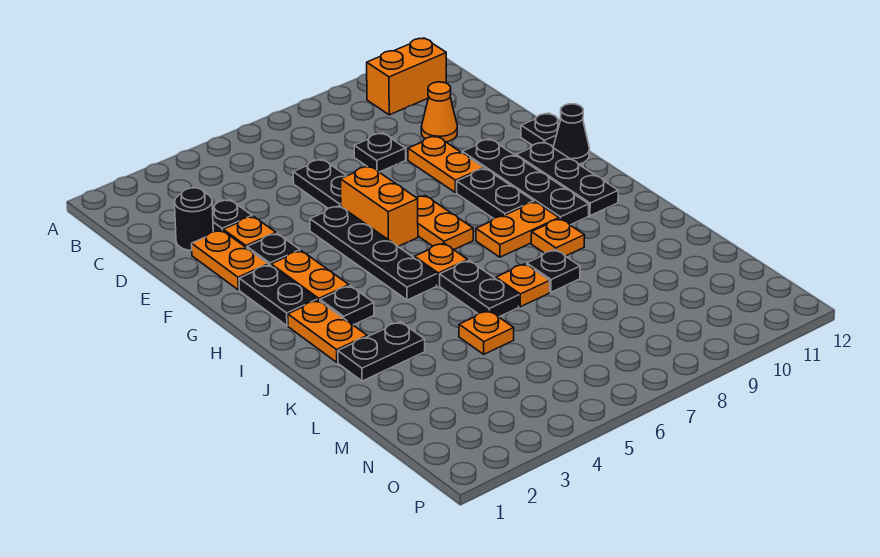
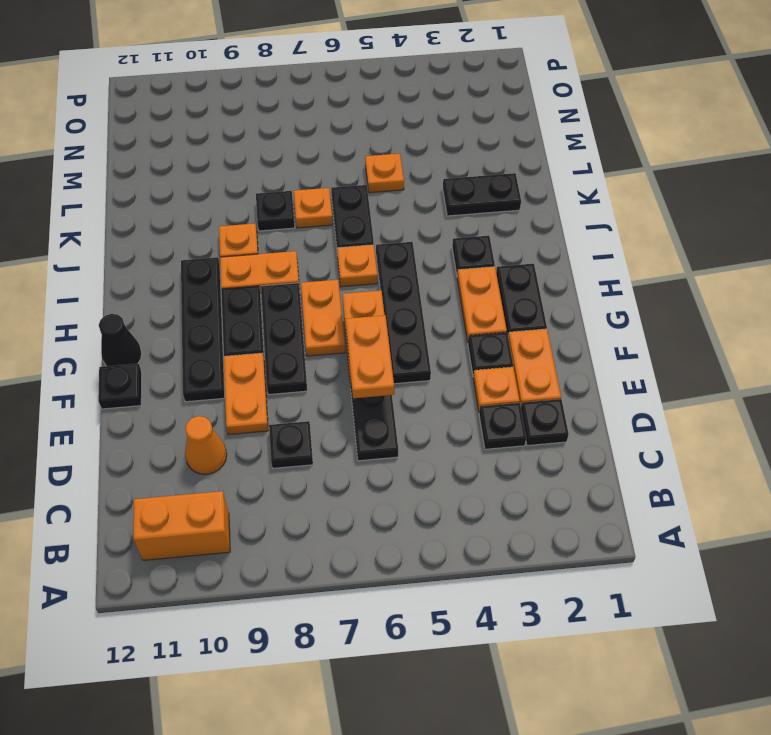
black 1x1 round brick [175,188,213,251] -> black 1x1 plate [521,399,569,446]
black 1x3 plate [516,142,618,216] -> black 1x3 plate moved to [261,283,307,395]
orange 1x2 plate [288,300,367,362] -> orange 1x2 plate moved to [346,315,394,398]

